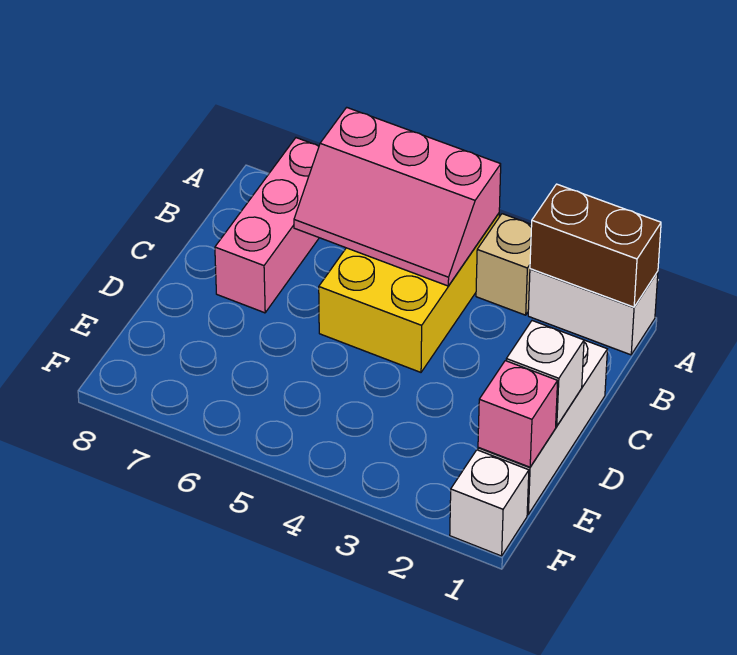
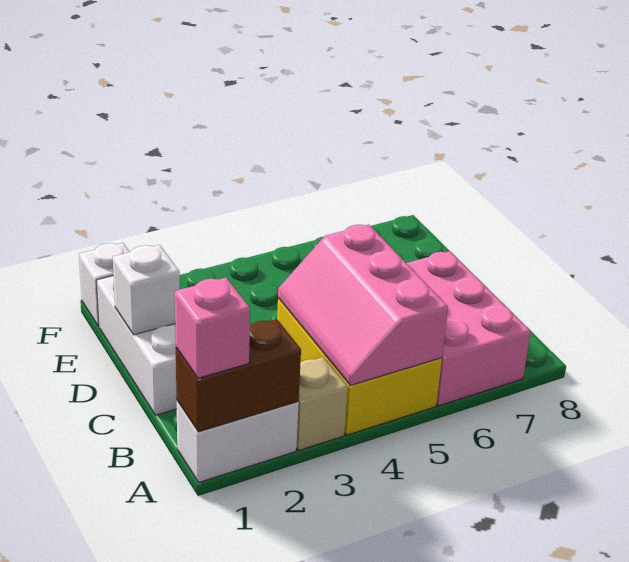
pink 2x3 slope [294,107,501,286] -> pink 2x3 slope turned to [278,224,448,385]
pink 1x3 brick [215,138,319,313] -> pink 2x3 brick [407,251,531,406]
pink 1x1 brick [478,361,558,467] -> pink 1x1 brick moved to [175,278,250,378]

